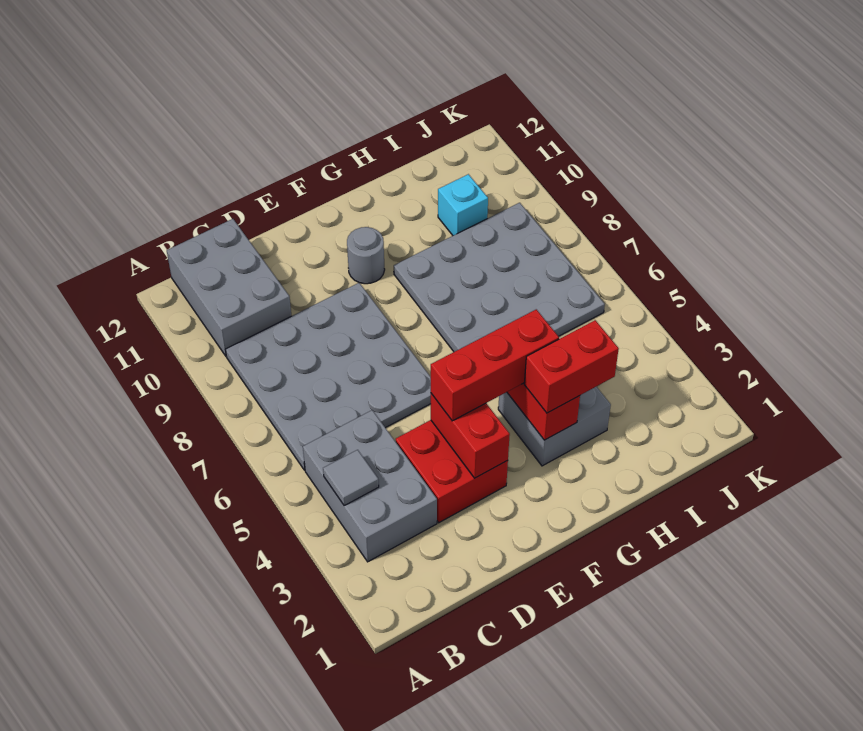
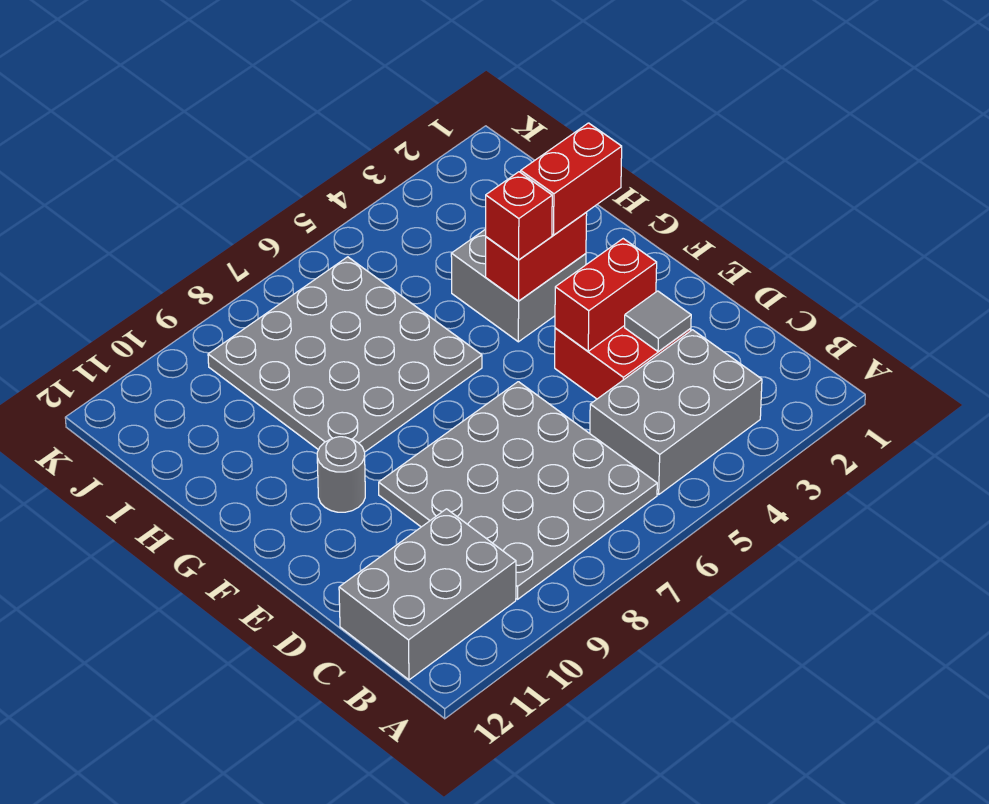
grey 1x1 tile [323,450,379,505] -> grey 1x1 tile moved to [625,291,691,352]
red 1x3 brick [431,309,559,421] -> red 1x1 brick [486,172,552,260]
red 1x2 brick [524,320,619,413] -> red 1x2 brick turned to [521,123,622,235]
cyan 1x1 brick [438,174,488,236] -> none

